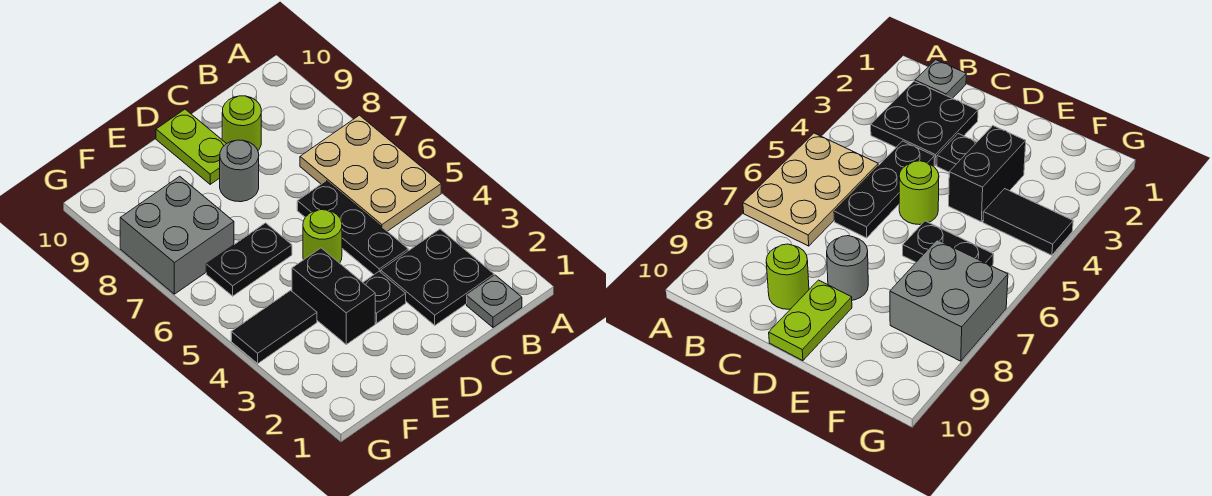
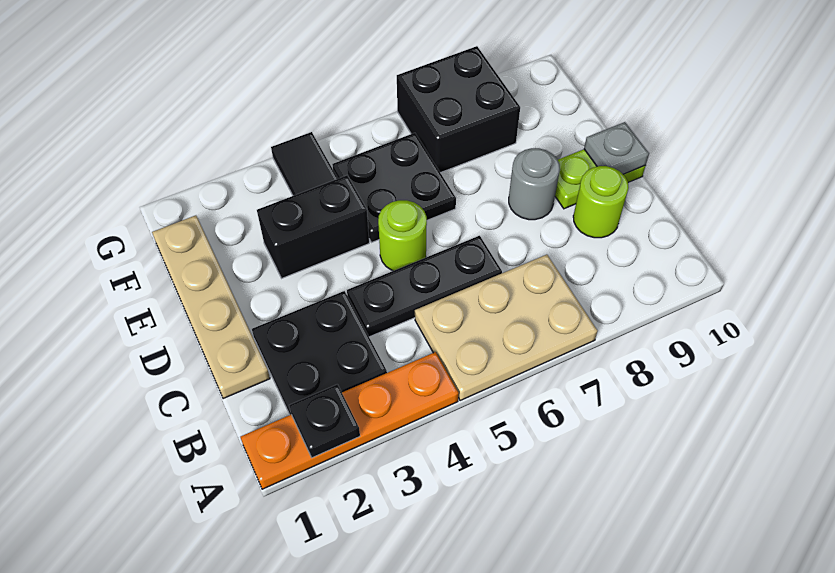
none -> orange 1x4 plate [240,352,459,489]
grey 1x1 plate [467,275,522,327] -> grey 1x1 plate moved to [584,122,649,174]
none -> tan 1x4 plate [152,216,270,399]
black 1x1 plate [363,271,406,323] -> black 1x1 plate moved to [289,384,360,458]
black 1x2 plate [206,223,292,296] -> black 2x2 plate [332,133,456,242]
grey 2x2 brick [120,176,234,294] -> black 2x2 brick [397,46,520,173]

